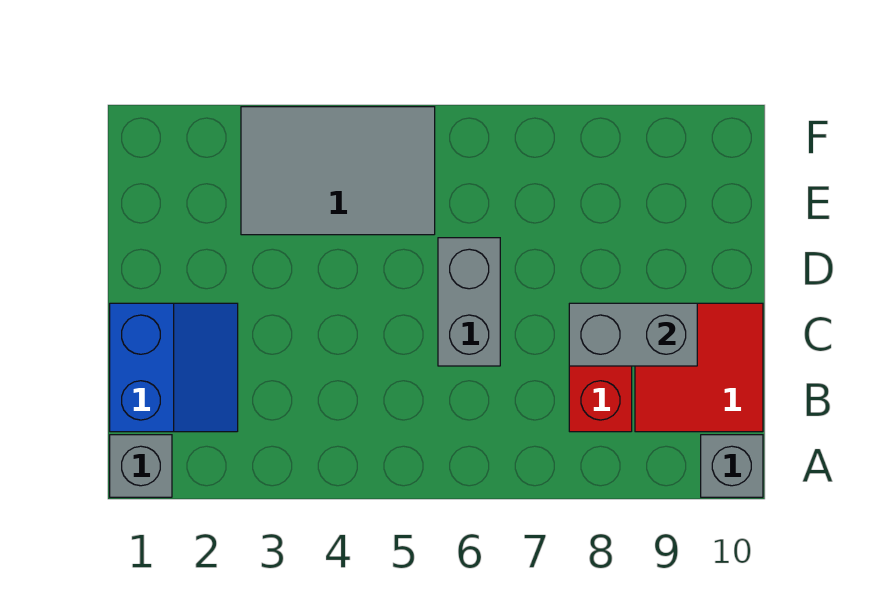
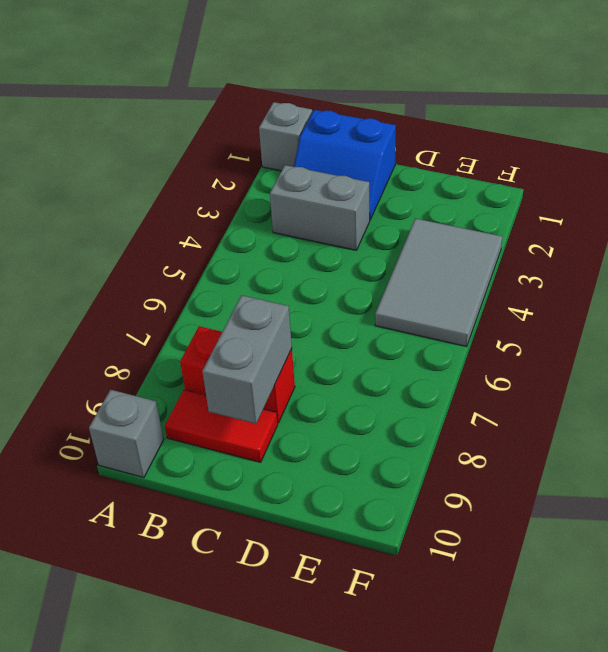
red 2x2 tile [635,303,763,432] -> red 1x2 tile [165,390,278,462]
grey 1x2 brick [438,238,500,366] -> grey 1x2 brick moved to [270,165,370,250]

